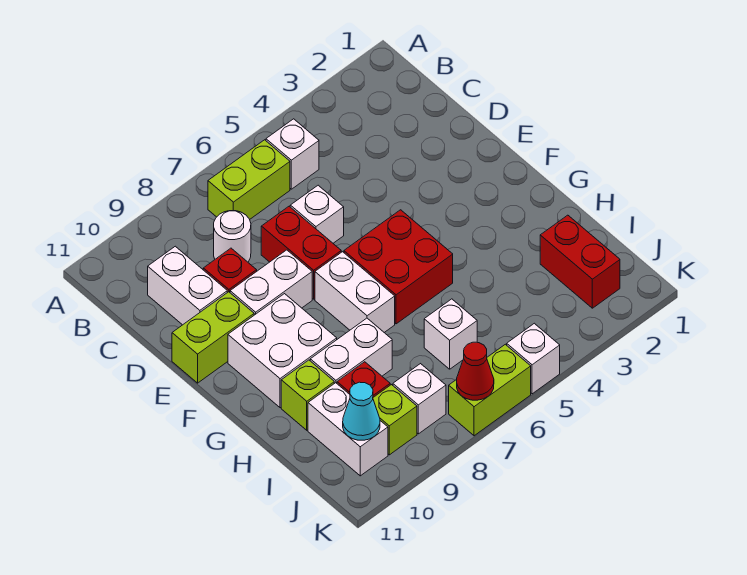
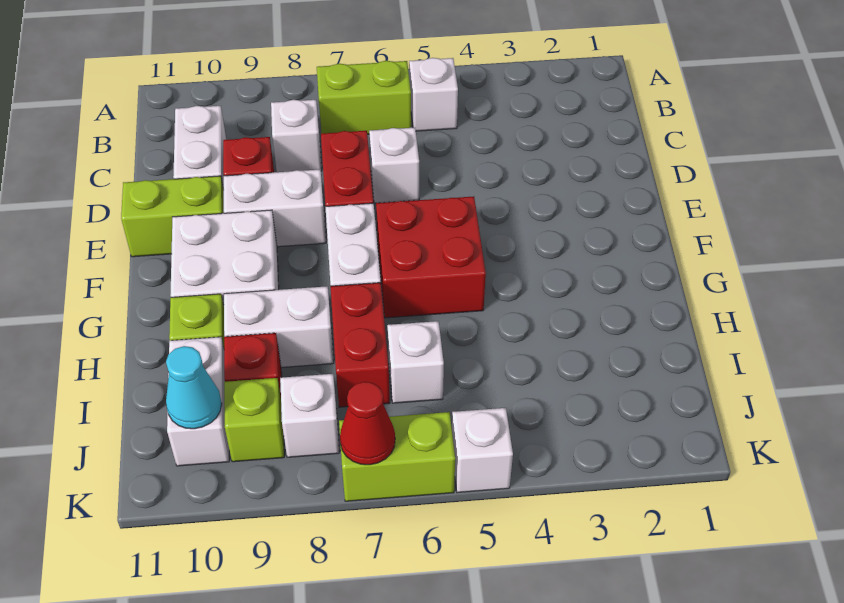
white 1x1 round brick [214,211,251,262] -> white 1x1 brick [271,100,322,172]
red 1x2 brick [540,215,620,308] -> red 1x2 brick moved to [331,283,390,407]

